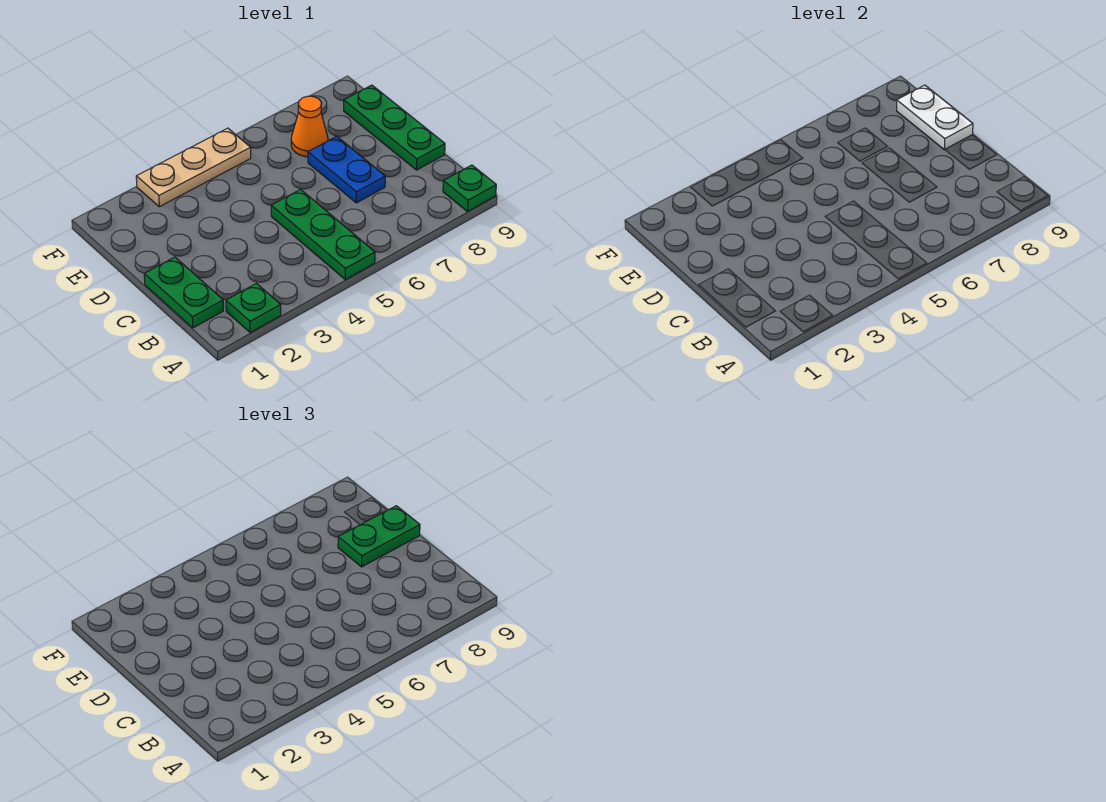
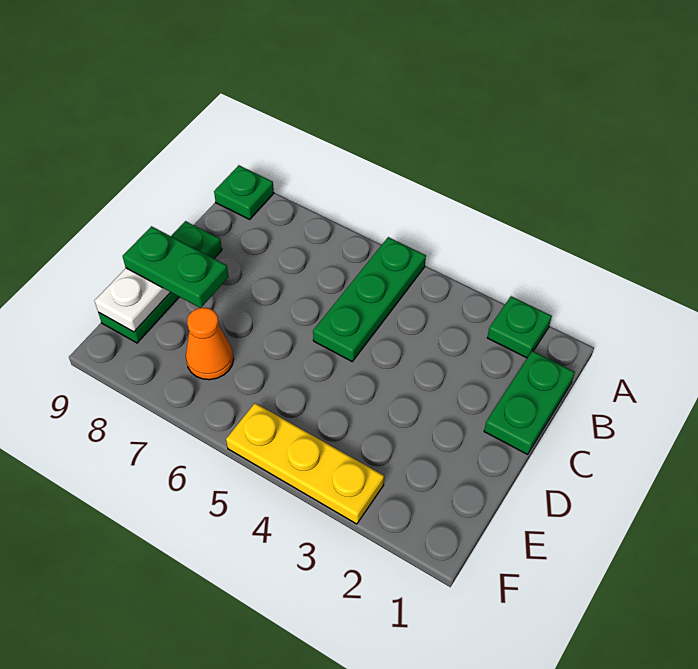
blue 1x2 plate [308,137,385,203] -> none
tan 1x3 plate [136,128,251,207] -> yellow 1x3 plate [226,403,384,524]

